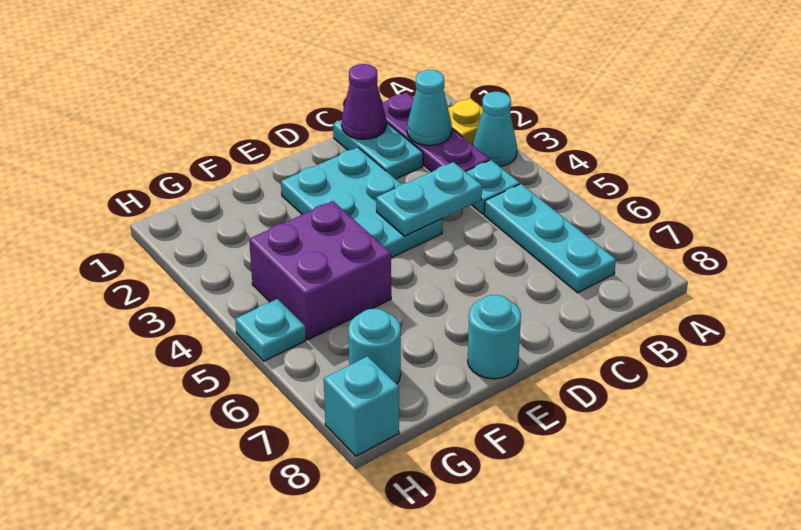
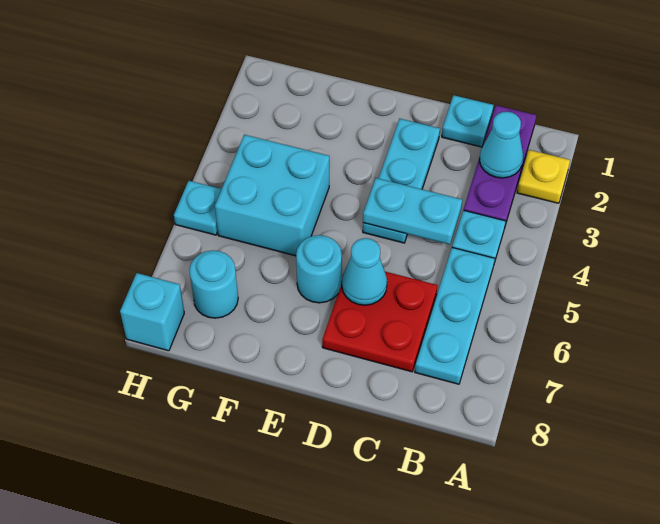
cyan 1x1 cone [473,92,517,166] -> cyan 1x1 cone moved to [342,238,387,305]
cyan 1x2 plate [333,120,423,179] -> cyan 1x1 plate [442,95,493,147]
purple 1x1 cone [342,64,386,139] -> none
none -> red 2x2 plate [322,272,438,372]
cyan 2x3 plate [281,147,442,258] -> cyan 1x3 plate [363,119,440,243]
cyan 1x1 round brick [468,295,521,379] -> cyan 1x1 round brick moved to [296,235,342,303]
purple 2x2 brick [249,201,391,340] -> cyan 2x2 brick [215,135,329,256]

